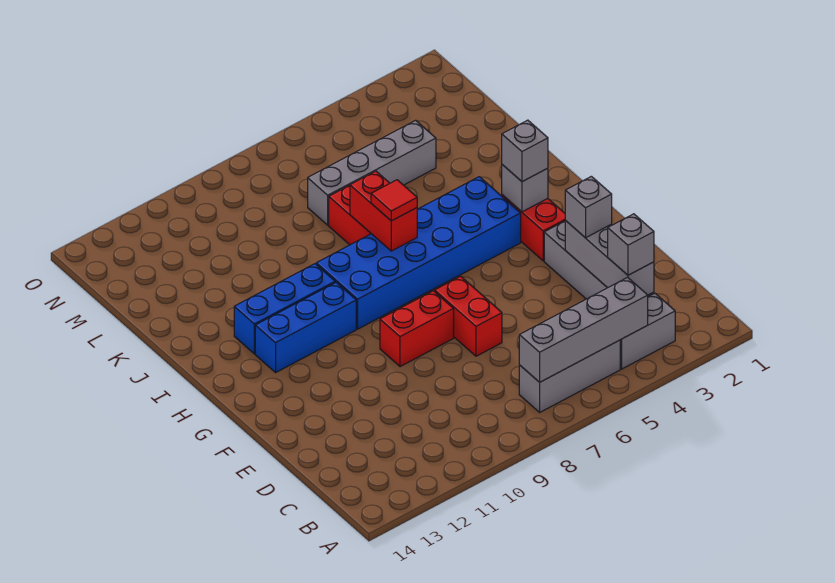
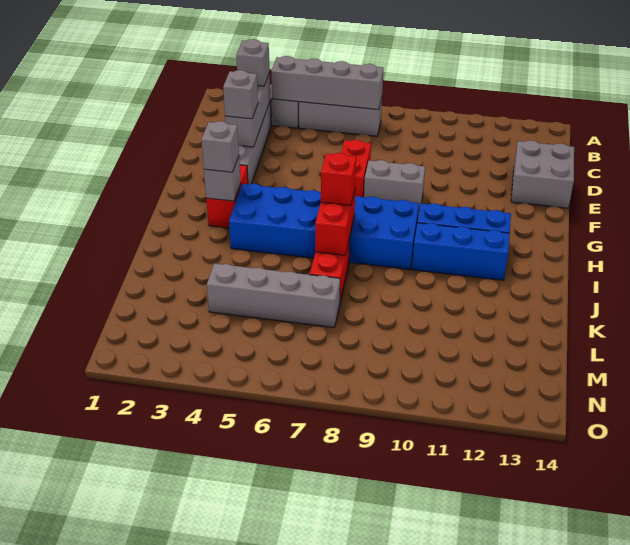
none -> grey 2x2 brick [511,141,574,208]
red 1x2 brick [380,291,454,367] -> grey 1x2 brick [364,160,425,210]
red 1x1 tile [371,180,417,221] -> red 1x1 brick [321,153,356,205]

